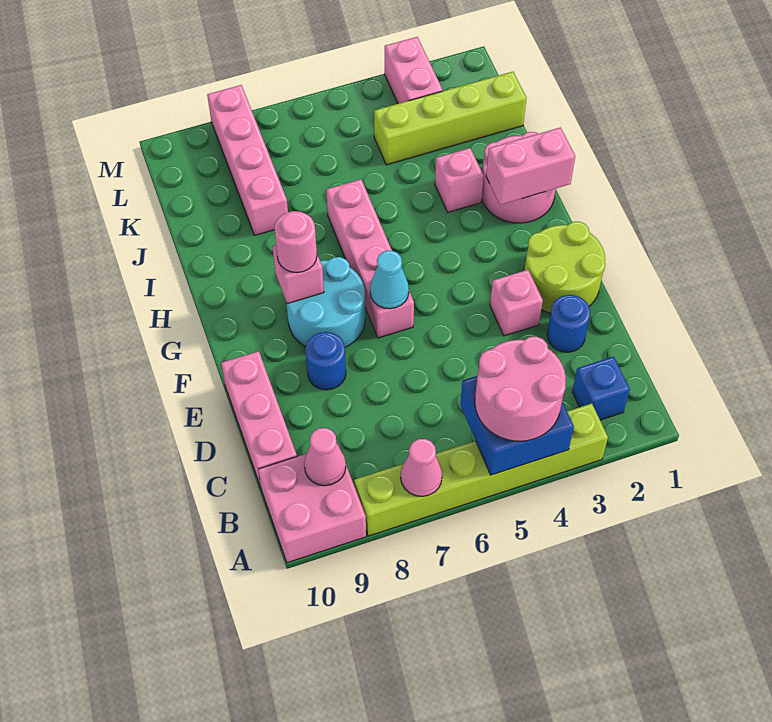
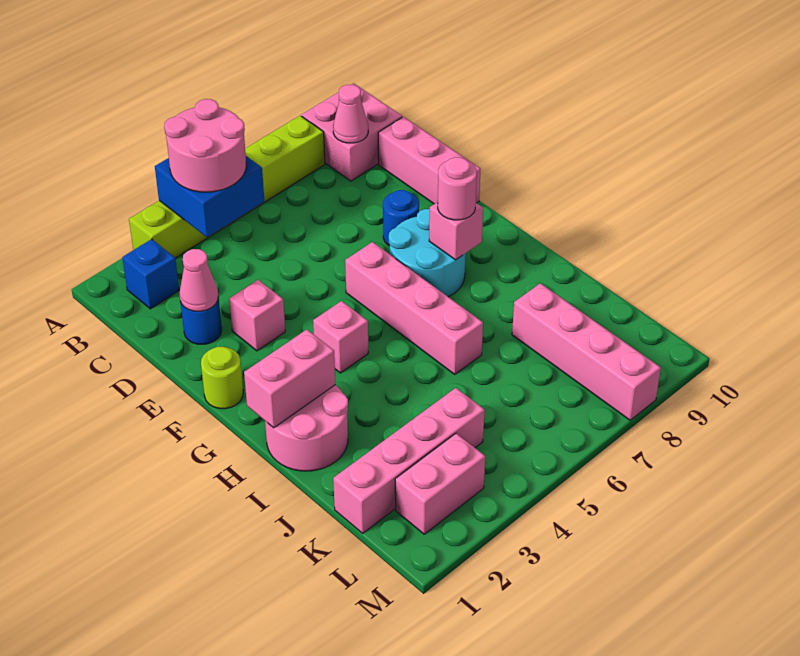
pink 1x1 cone [401,439,442,496] -> pink 1x1 cone moved to [179,249,218,311]
lime 2x2 round brick [525,222,605,313] -> lime 1x1 round brick [201,347,243,409]
cyan 1x1 cone [370,251,409,309] -> none
pink 1x1 brick [435,148,484,212] -> pink 1x1 brick moved to [313,301,368,373]
lime 1x4 brick [374,72,526,165] -> pink 1x4 brick [333,388,485,533]
pink 1x2 brick [385,37,443,104] -> pink 1x2 brick turned to [395,433,485,534]

